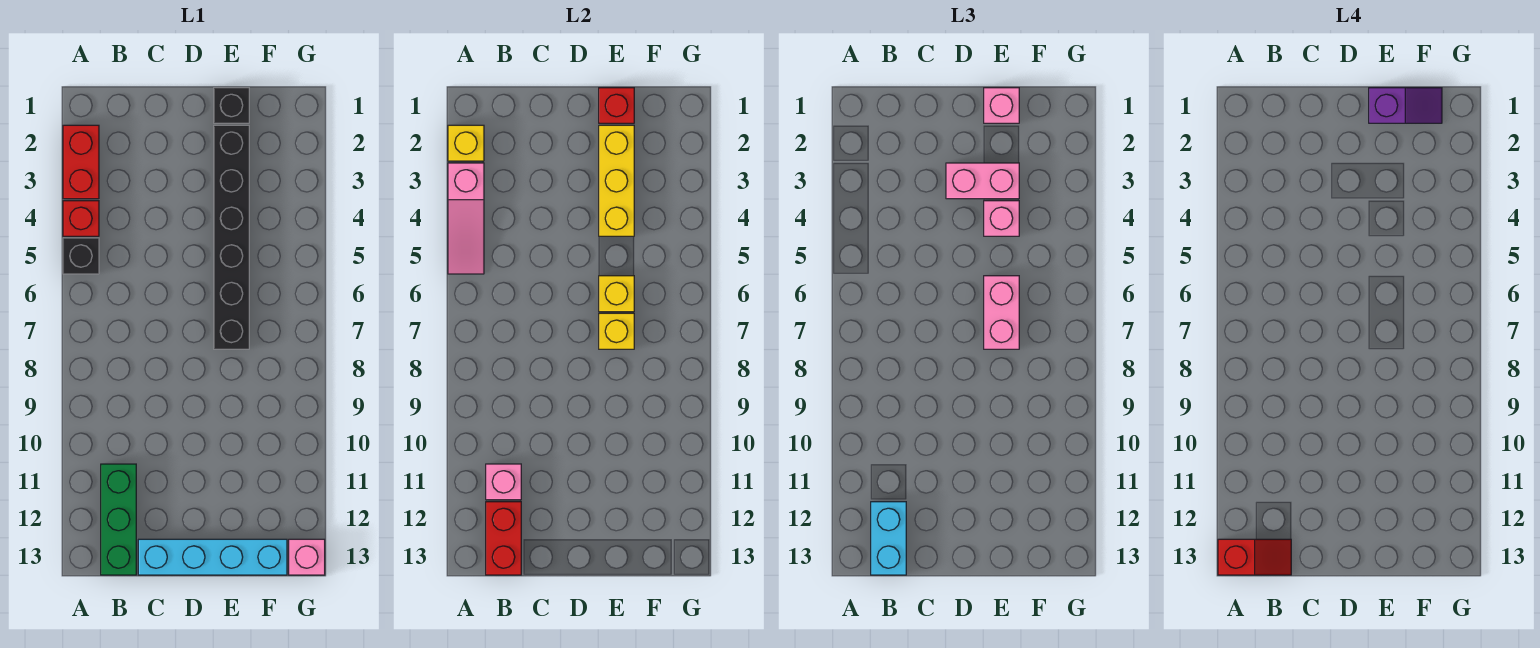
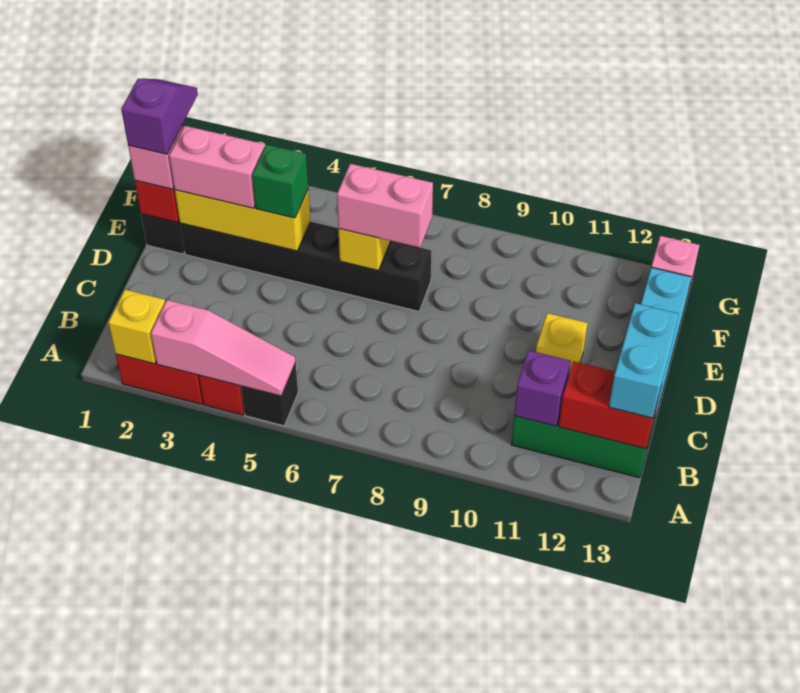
red 1x2 slope [1218,539,1291,575] -> none
pink 1x1 brick [486,464,521,500] -> purple 1x1 brick [514,350,571,426]
cyan 1x2 brick [871,502,906,575] -> cyan 1x2 brick turned to [609,303,679,418]
pink 1x2 brick [946,163,1019,199] -> pink 1x2 brick turned to [169,126,265,208]
pink 1x1 brick [984,201,1019,236] -> green 1x1 brick [252,145,308,218]
yellow 1x1 brick [599,313,634,349] -> yellow 1x1 brick moved to [536,313,587,373]

